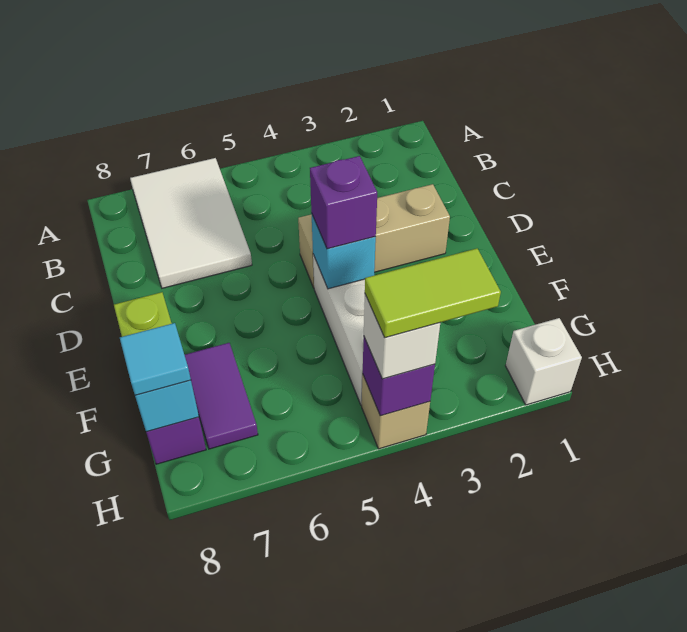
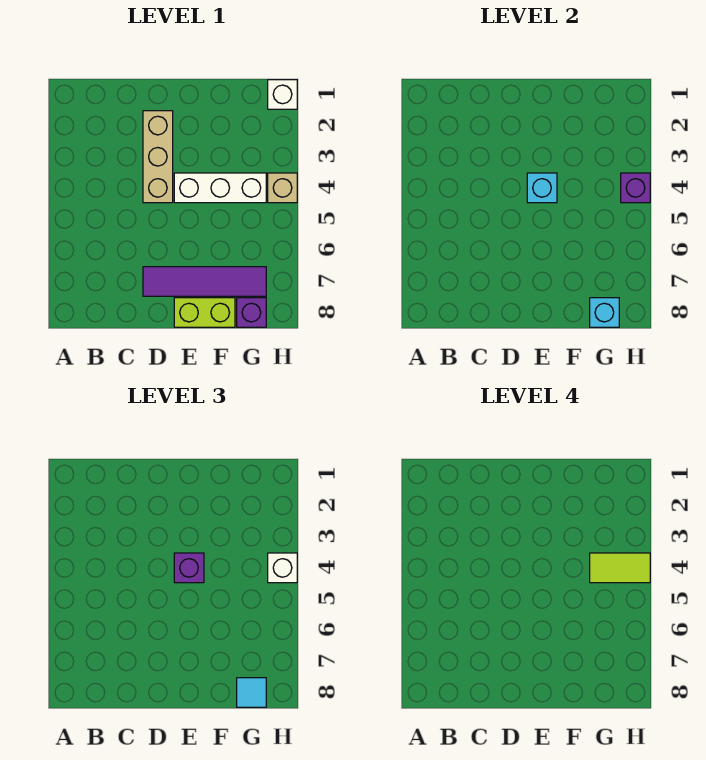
white 2x3 tile [130,158,252,288] -> none
purple 1x2 tile [185,343,258,449] -> purple 1x4 tile [143,267,266,296]
lime 1x2 tile [365,248,501,338] -> lime 1x2 tile turned to [590,553,650,583]

